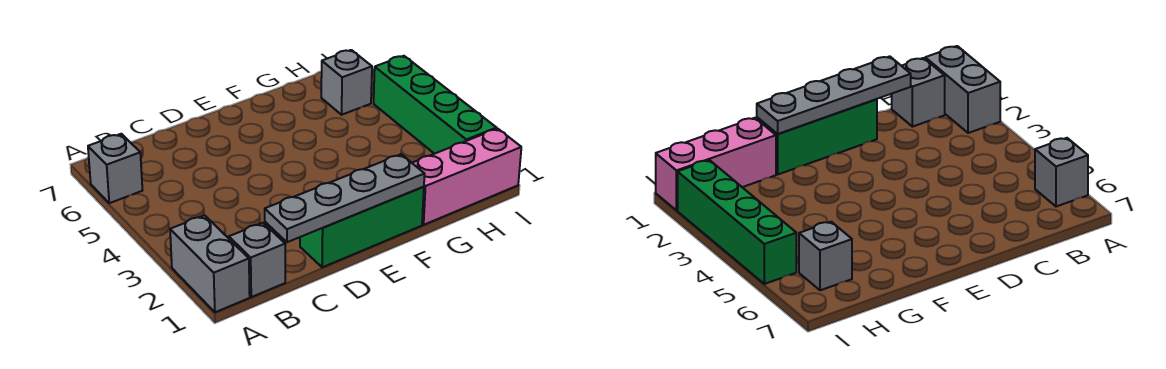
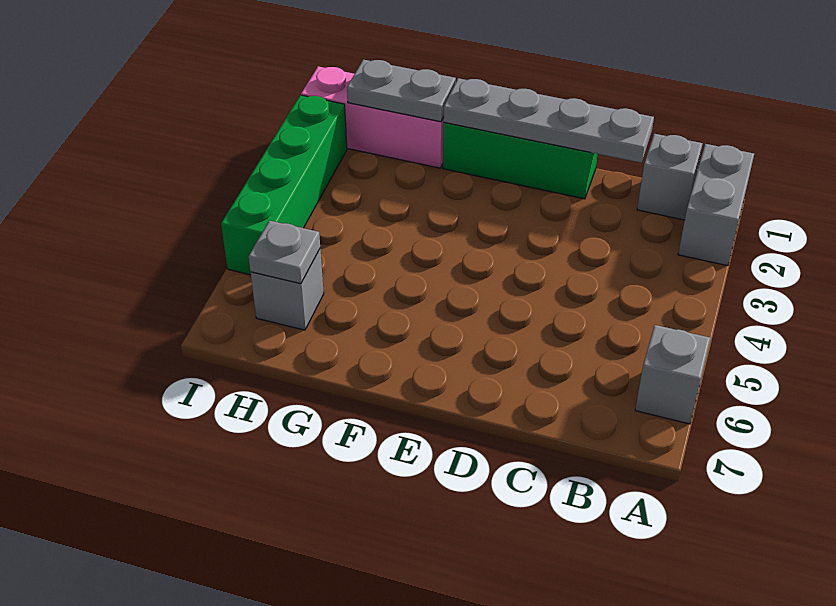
none -> grey 1x2 plate [347,60,456,122]
none -> grey 1x1 plate [248,221,320,284]

